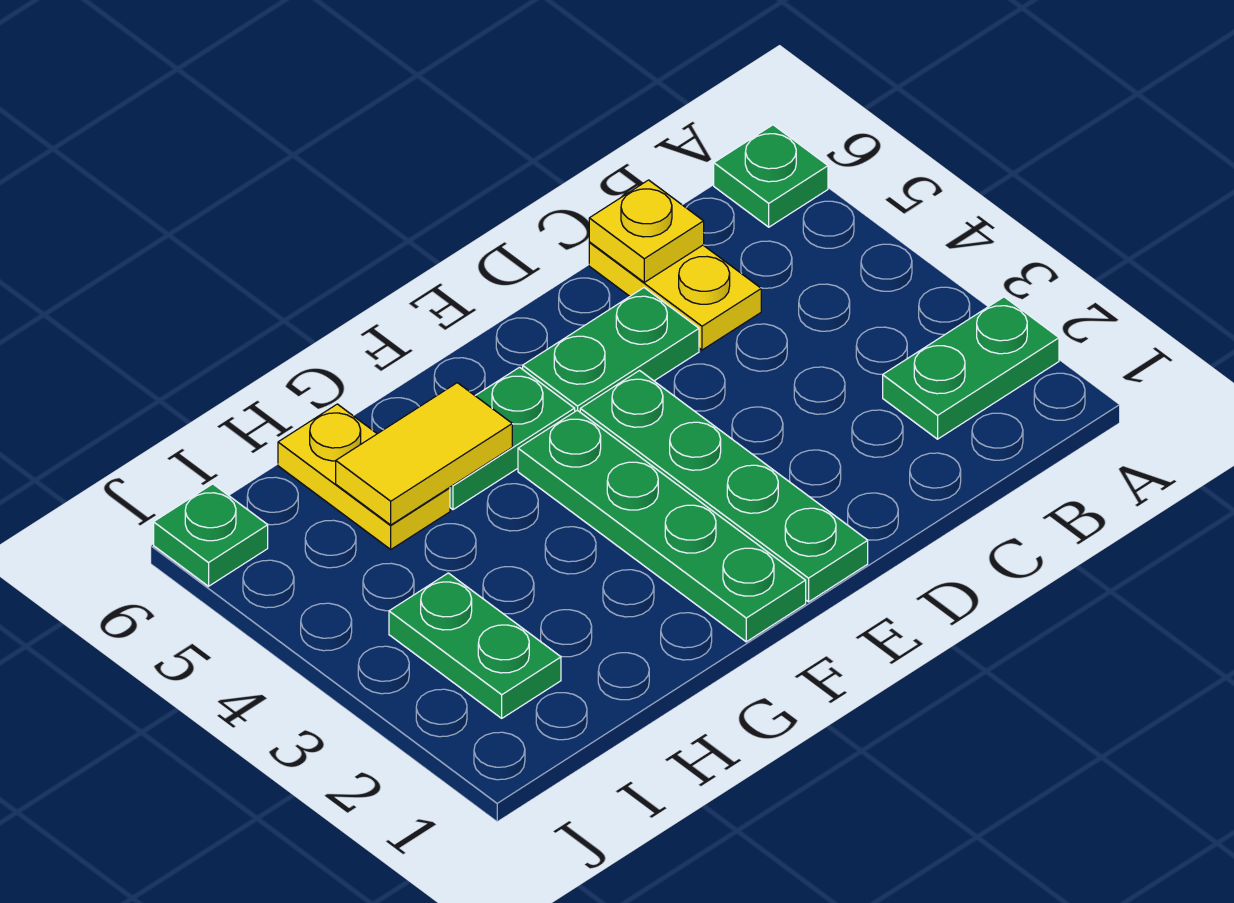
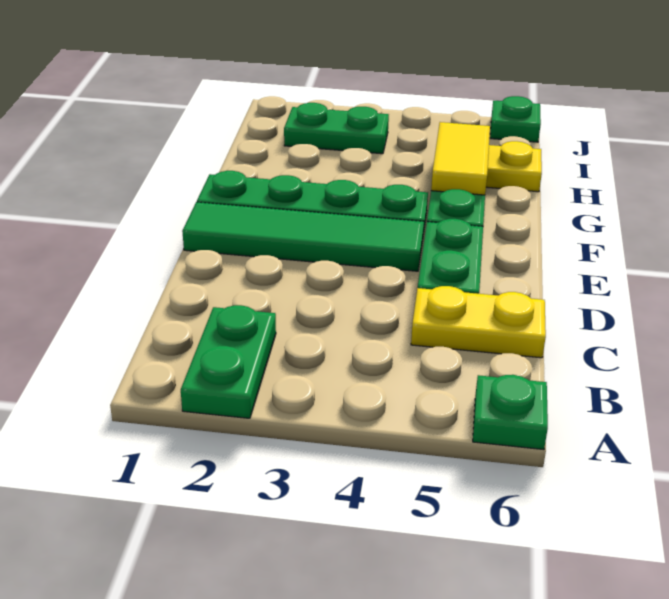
yellow 1x1 plate [589,180,704,282] -> none
green 1x4 plate [580,371,868,602] -> green 1x4 tile [182,202,424,271]

